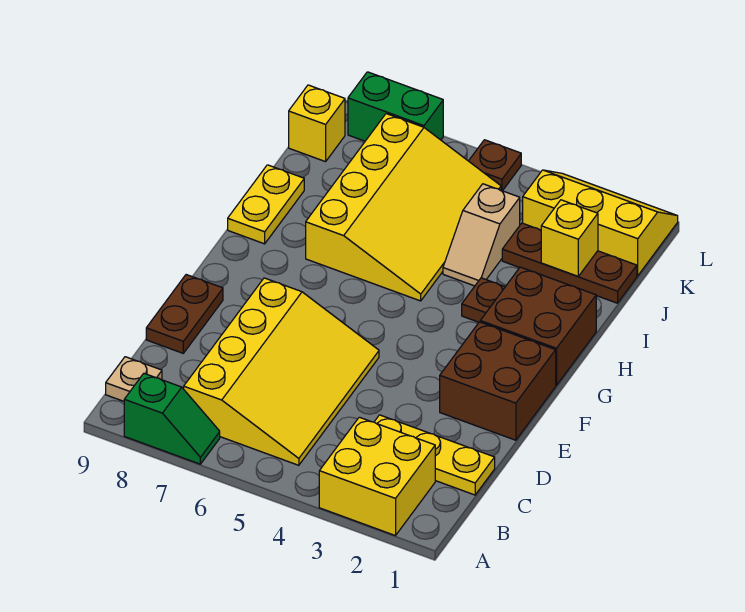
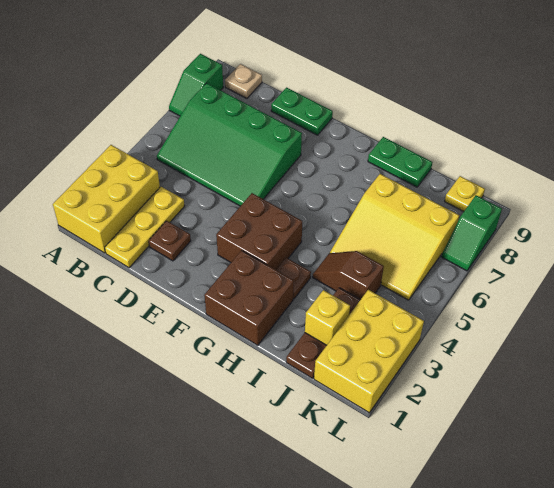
yellow 2x2 brick [319,417,435,536] -> yellow 2x3 brick [53,145,160,253]
yellow 3x4 slope [184,278,379,465] -> green 3x4 slope [157,83,302,206]
brown 1x2 plate [146,275,223,353] -> green 1x2 plate [271,88,333,135]
brown 2x2 brick [440,322,556,440] -> brown 2x2 brick moved to [216,193,302,270]
yellow 3x4 slope [306,114,501,301] -> yellow 3x3 slope [330,174,459,300]
yellow 1x2 plate [228,165,304,244] -> green 1x2 plate [368,137,432,187]
tan 1x2 slope [443,184,520,286] -> brown 1x2 slope [313,251,384,300]
yellow 2x3 slope [523,170,678,276] -> yellow 2x3 brick [314,290,424,413]
yellow 1x1 brick [289,85,345,162] -> yellow 1x1 plate [445,176,485,212]
brown 1x1 plate [469,140,521,191] -> brown 1x1 plate moved to [149,221,191,261]
green 1x2 brick [348,72,443,141] -> green 1x2 slope [441,195,502,271]

